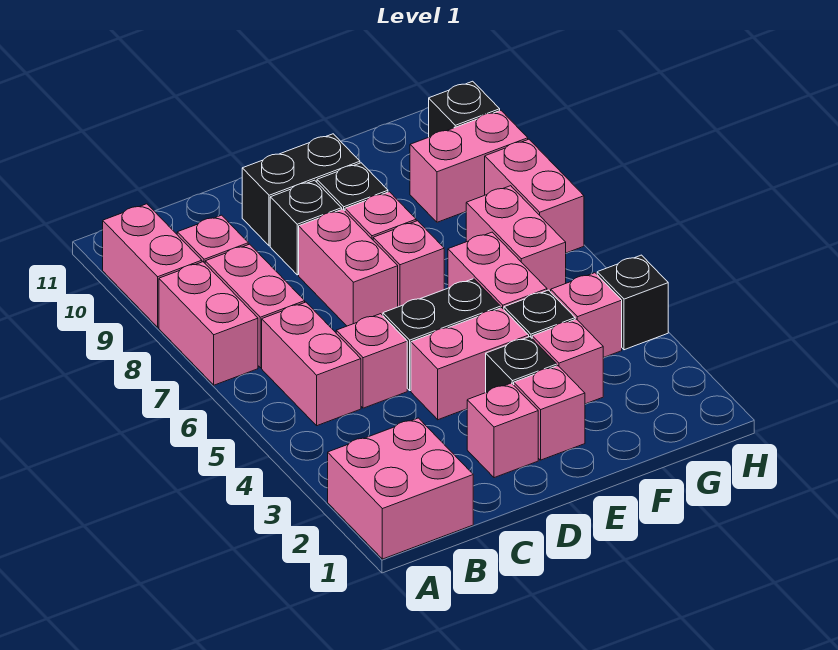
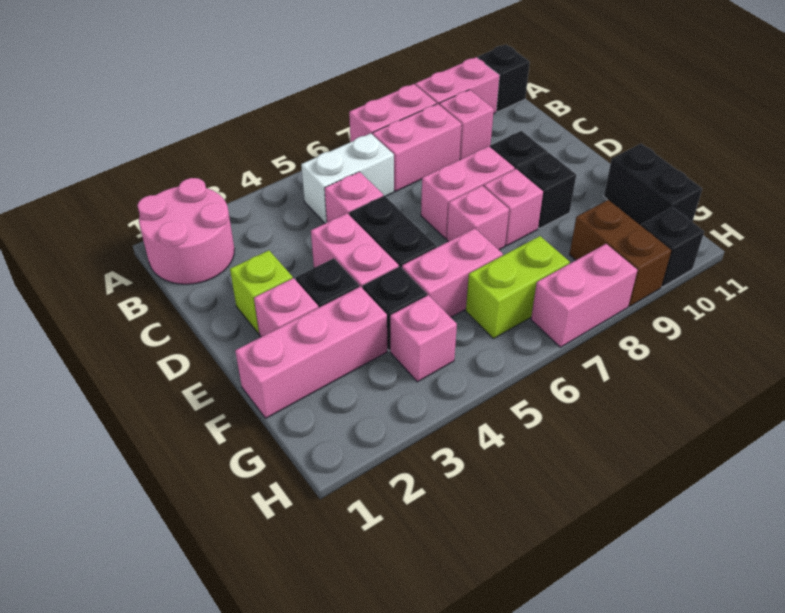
pink 2x2 brick [328,418,473,559] -> pink 2x2 round brick [138,178,234,284]
pink 1x2 brick [262,302,361,426] -> white 1x2 brick [301,133,394,223]
pink 1x1 brick [467,383,538,478] -> lime 1x1 brick [230,250,293,334]
black 1x2 brick [242,134,360,246] -> black 1x2 brick moved to [604,144,702,225]
pink 1x1 brick [532,319,603,404] -> pink 1x3 brick [235,287,387,418]
pink 1x2 brick [466,186,566,292] -> lime 1x2 brick [466,236,570,339]
pink 1x2 brick [410,110,528,222] -> brown 1x2 brick [569,200,671,306]
black 1x1 brick [597,255,668,350] -> black 1x1 brick moved to [478,45,530,112]

